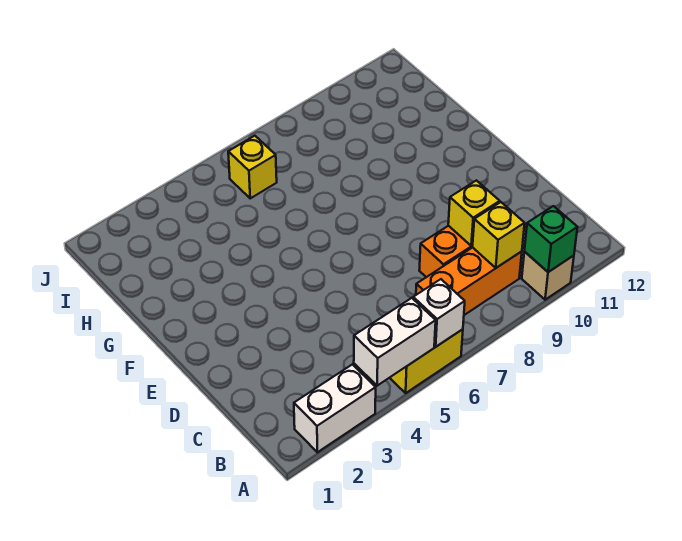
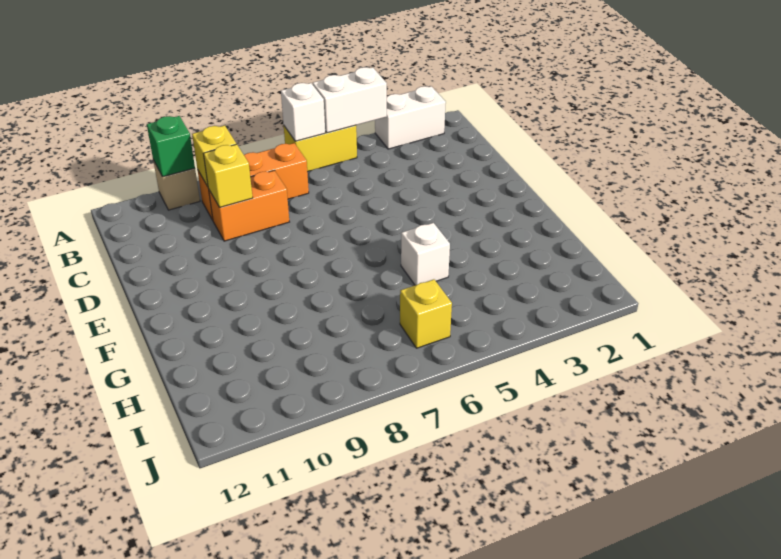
none -> white 1x1 brick [401,223,450,285]

